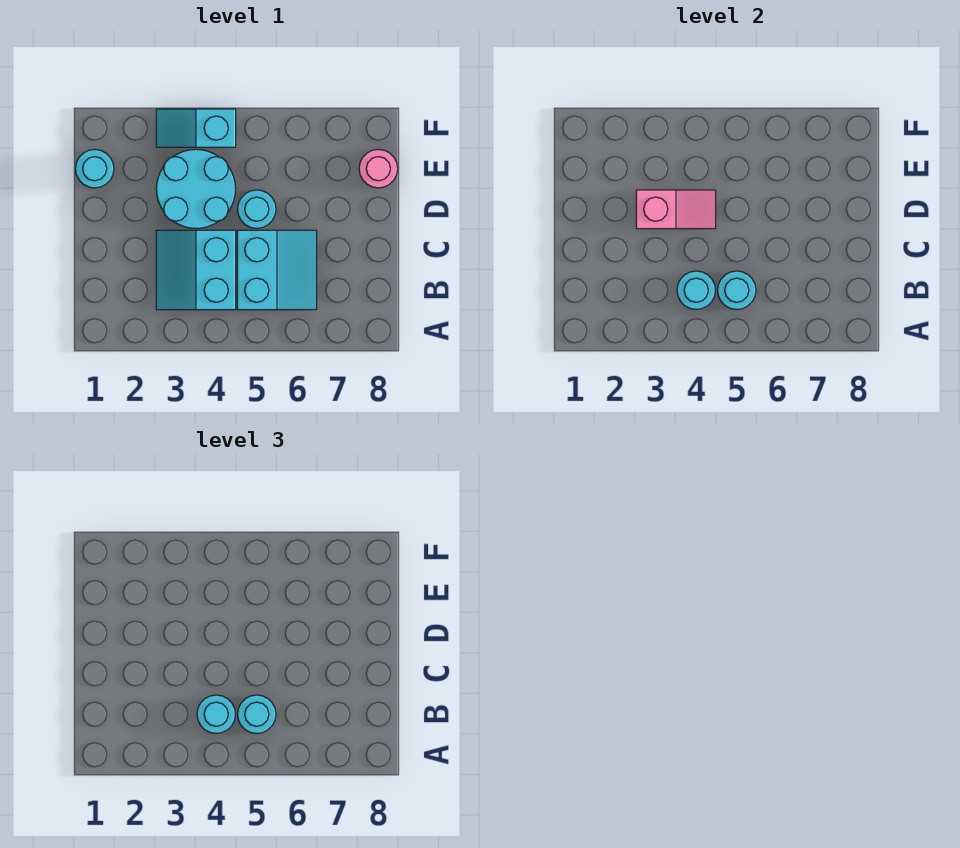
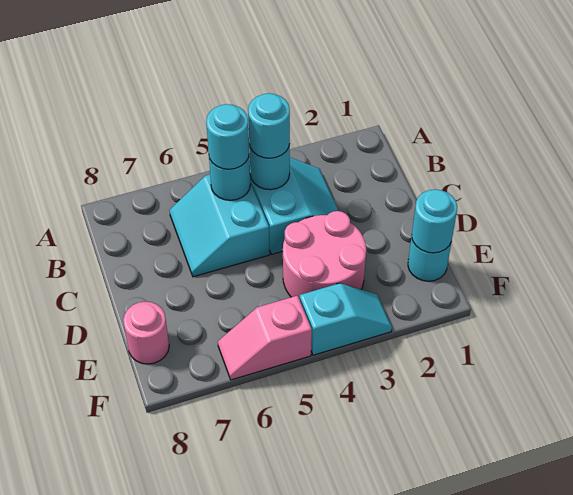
cyan 2x2 round brick [156,149,235,228] -> pink 2x2 round brick [283,211,366,299]
pink 1x2 slope [636,190,716,229] -> pink 1x2 slope moved to [218,296,312,380]
cyan 1x1 round brick [238,190,276,228] -> cyan 1x1 round brick moved to [412,189,457,253]

